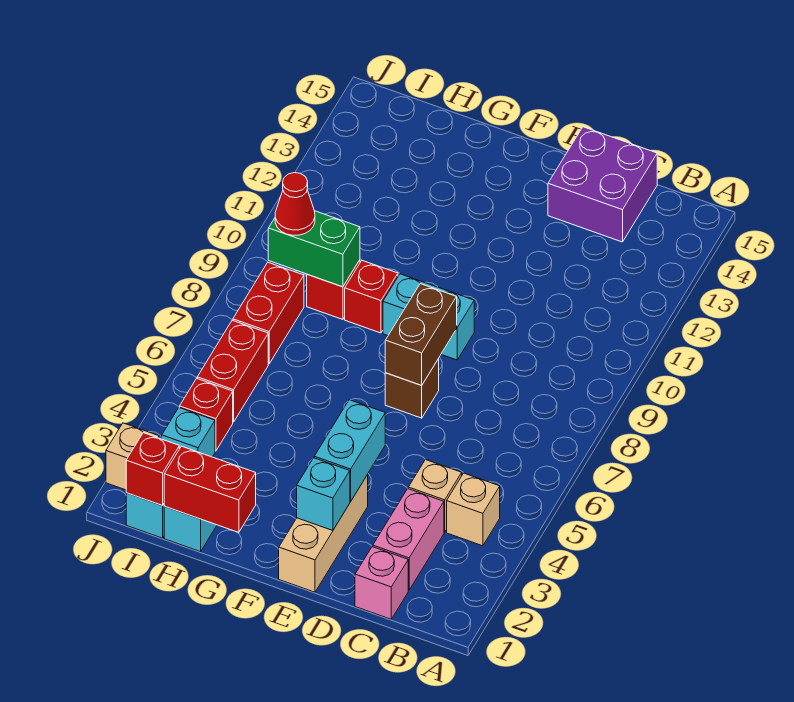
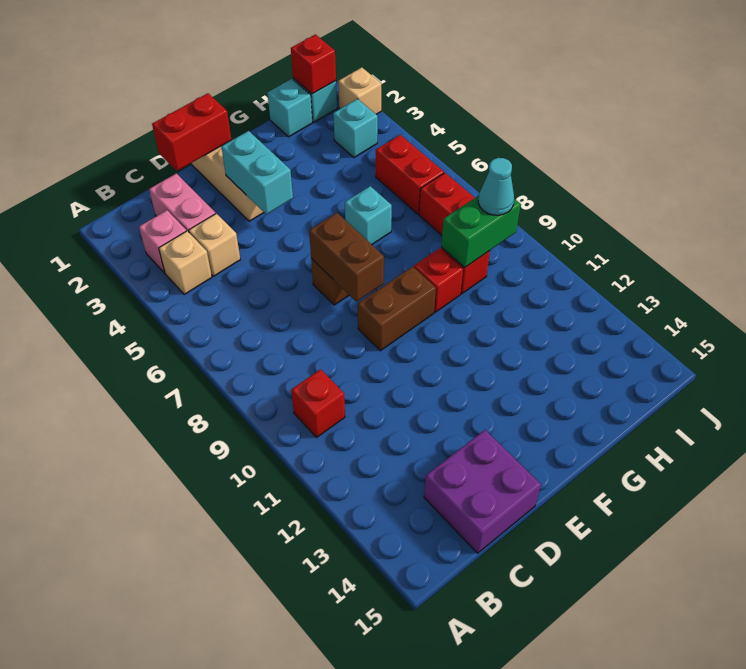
pink 1x1 brick [355,547,408,619] -> pink 1x1 brick moved to [139,210,186,273]
cyan 1x1 brick [297,458,350,531] -> cyan 1x1 brick moved to [345,186,392,245]
cyan 1x2 brick [383,274,474,360] -> brown 1x2 brick [358,266,436,351]
red 1x2 brick [164,446,256,532] -> red 1x2 brick moved to [152,93,231,171]
red 1x1 brick [180,378,233,451] -> red 1x1 brick moved to [291,369,345,437]
red 1x1 cone [275,173,315,235] -> cyan 1x1 cone [478,158,514,215]

